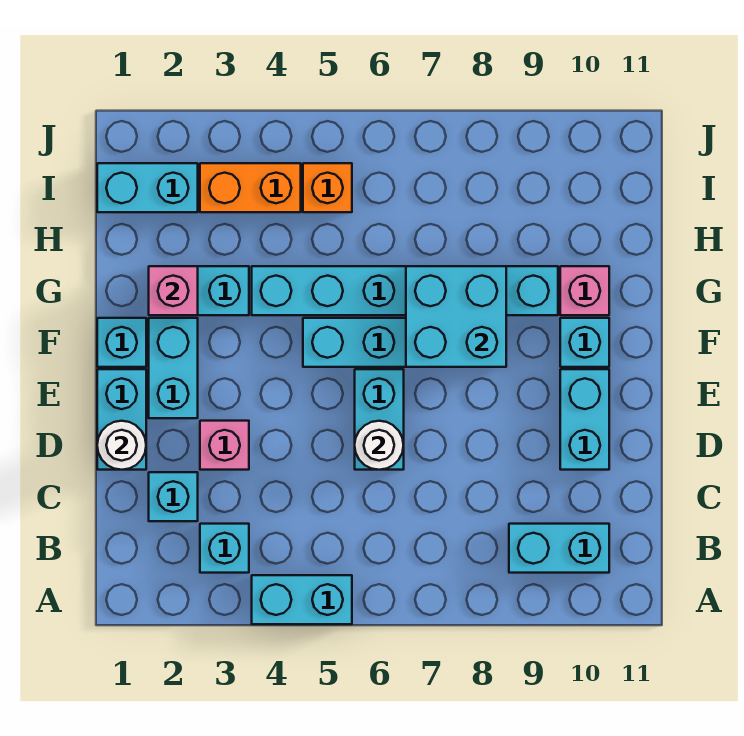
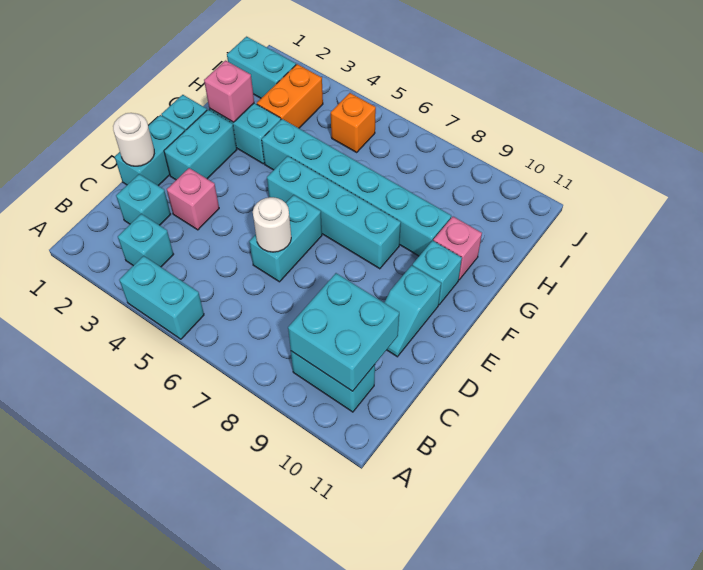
cyan 1x2 brick [560,369,609,470] -> cyan 1x2 slope [384,265,441,357]
cyan 2x2 brick [406,266,506,367] -> cyan 2x2 brick moved to [288,273,399,391]
orange 1x2 brick [200,163,301,212] -> orange 1x2 brick turned to [257,64,323,128]

